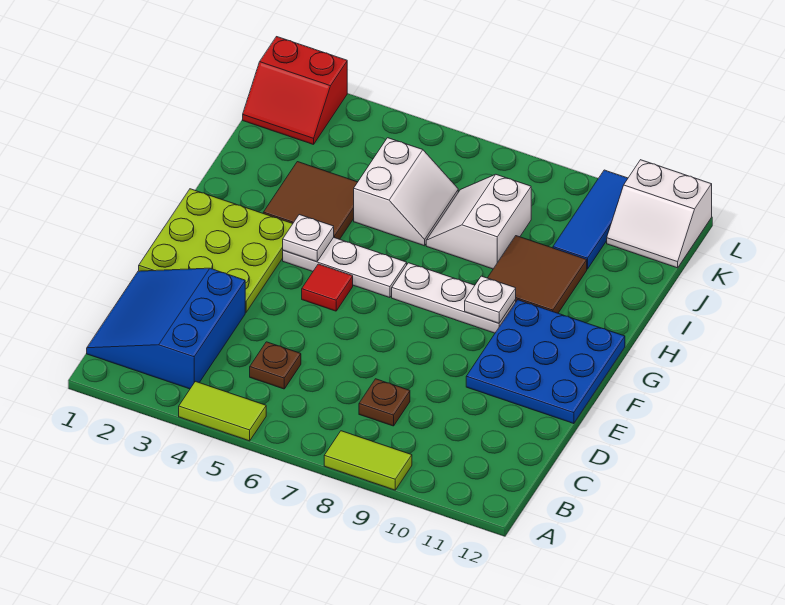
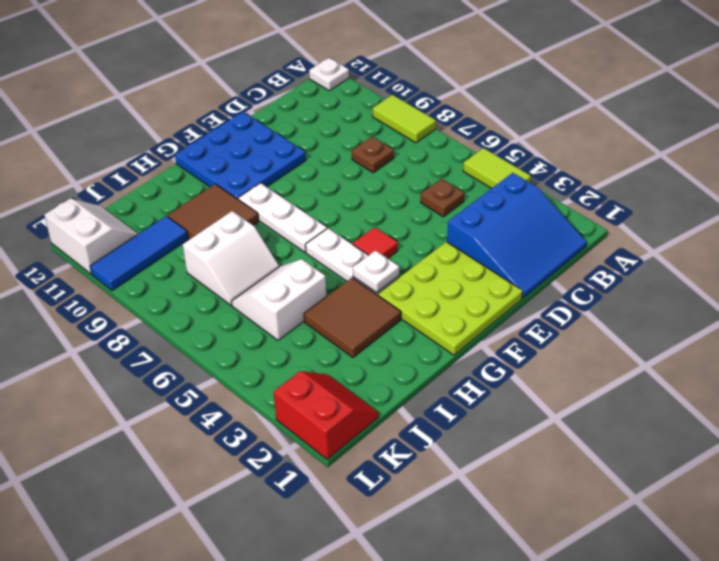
white 1x1 plate [465,276,516,323] -> white 1x1 plate moved to [309,58,349,91]

